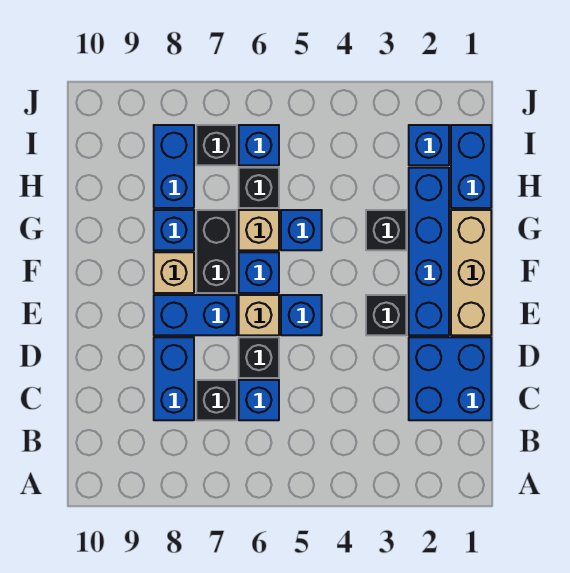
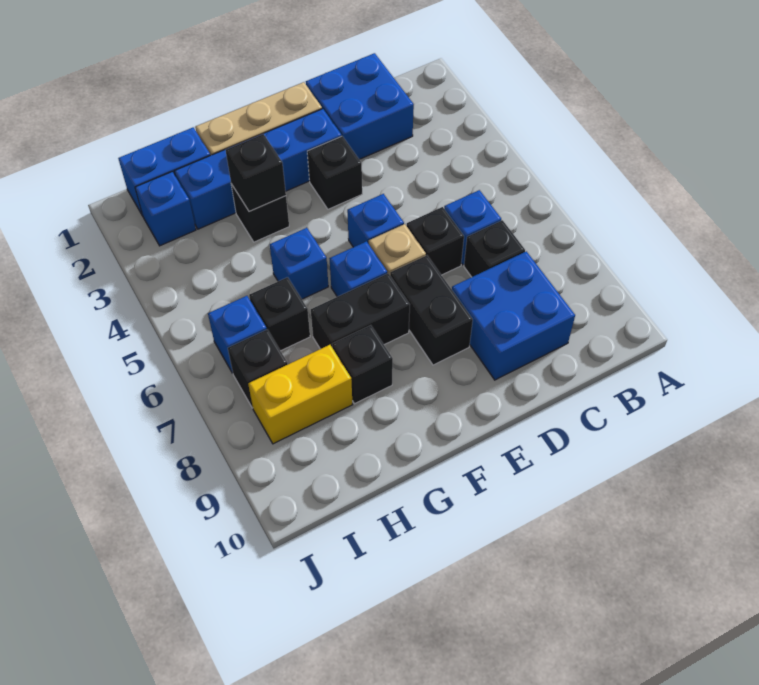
blue 1x2 brick [154,337,194,420] -> blue 2x2 brick [452,251,575,380]
blue 1x2 brick [154,295,237,335] -> black 1x2 brick [390,255,473,365]
tan 1x1 brick [154,252,194,293] -> none
none -> black 1x1 brick [226,134,286,212]
tan 1x1 brick [239,210,279,250] -> none
blue 1x1 brick [154,210,194,250] -> black 1x1 brick [332,325,393,404]
blue 1x2 brick [154,125,194,208] -> yellow 1x2 brick [248,345,353,444]

